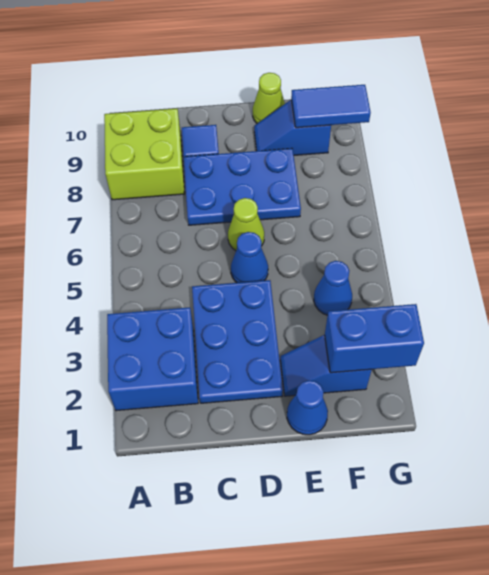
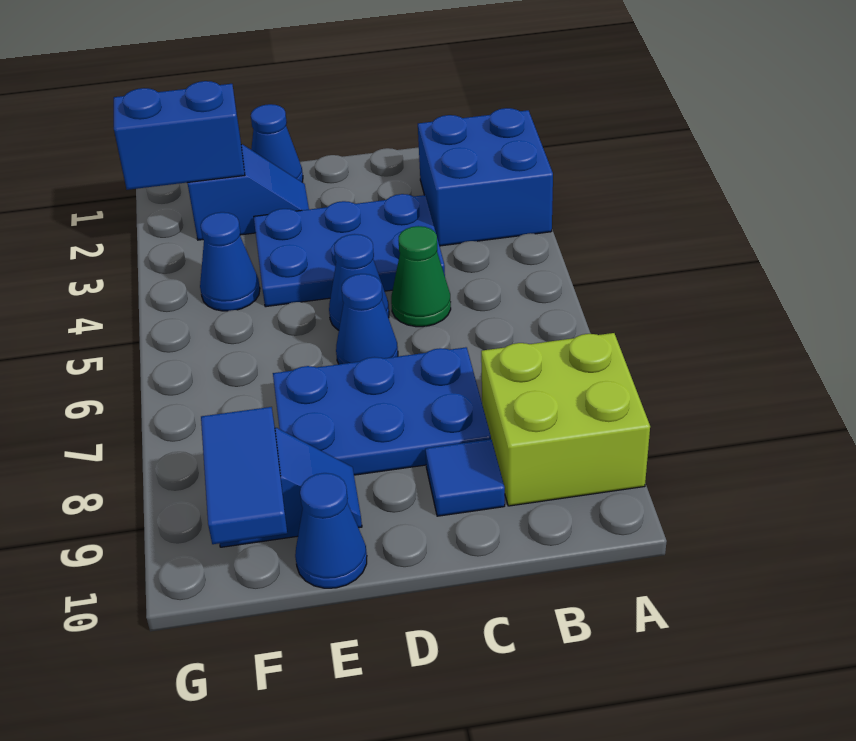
blue 2x3 plate [192,280,283,403] -> blue 2x3 plate turned to [254,194,445,307]
none -> green 1x1 cone [391,226,451,327]
lime 1x1 cone [228,198,264,251] -> blue 1x1 cone [336,274,398,364]
lime 1x1 cone [253,73,285,123] -> blue 1x1 cone [295,473,367,588]
blue 1x2 tile [291,85,371,128] -> blue 1x2 tile turned to [201,407,287,544]

